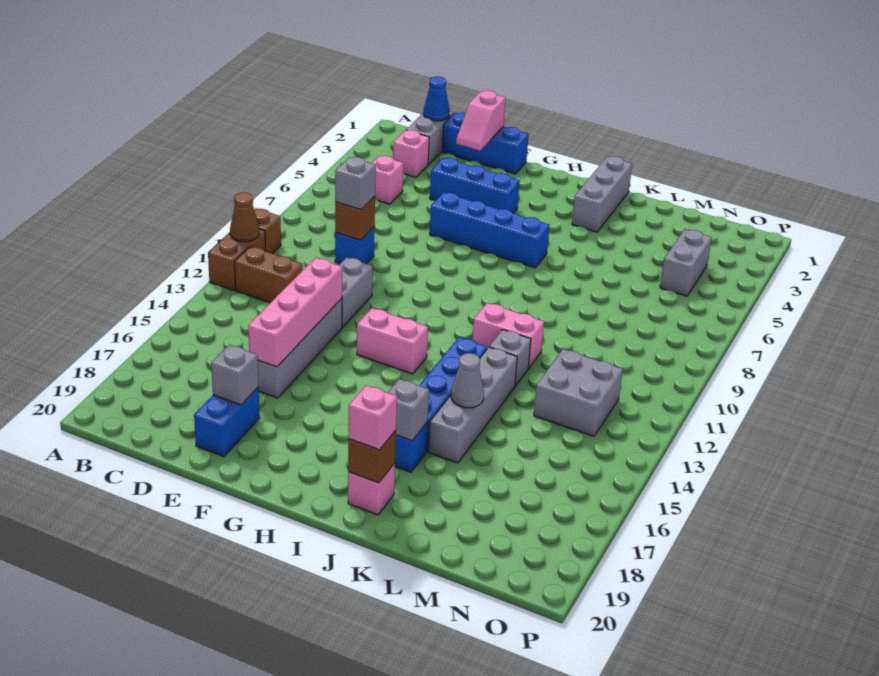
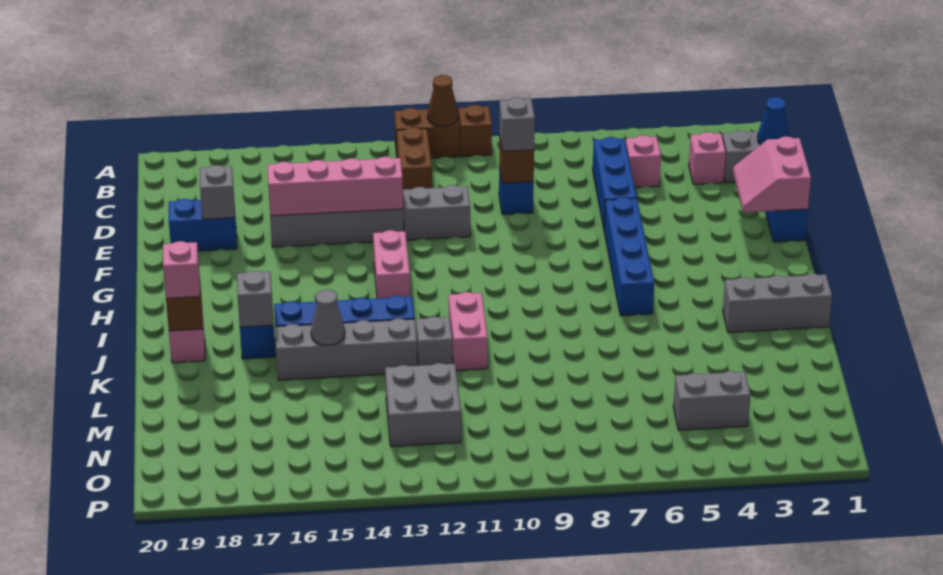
pink 1x2 slope [456,90,505,151] -> pink 2x2 slope [733,137,811,212]
blue 1x3 brick [430,158,520,213] -> blue 1x3 brick moved to [593,137,637,228]

